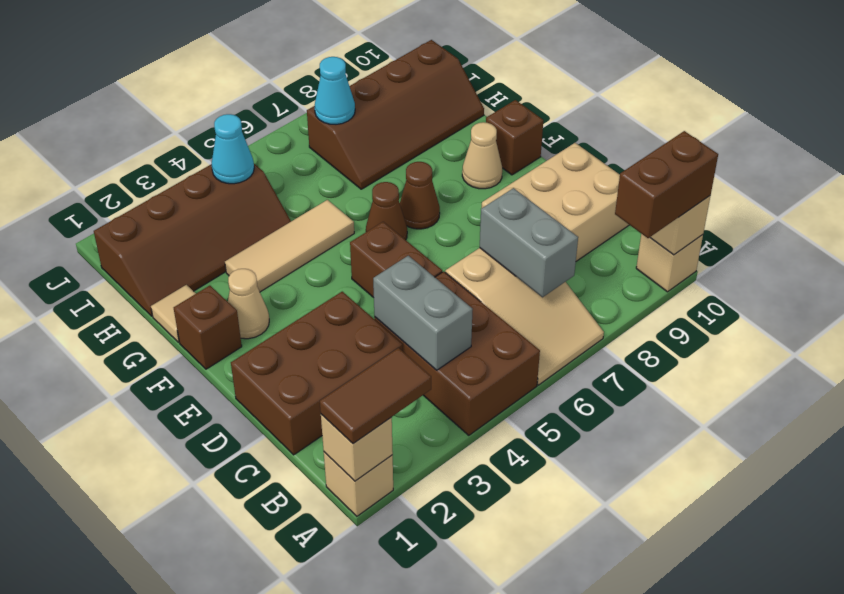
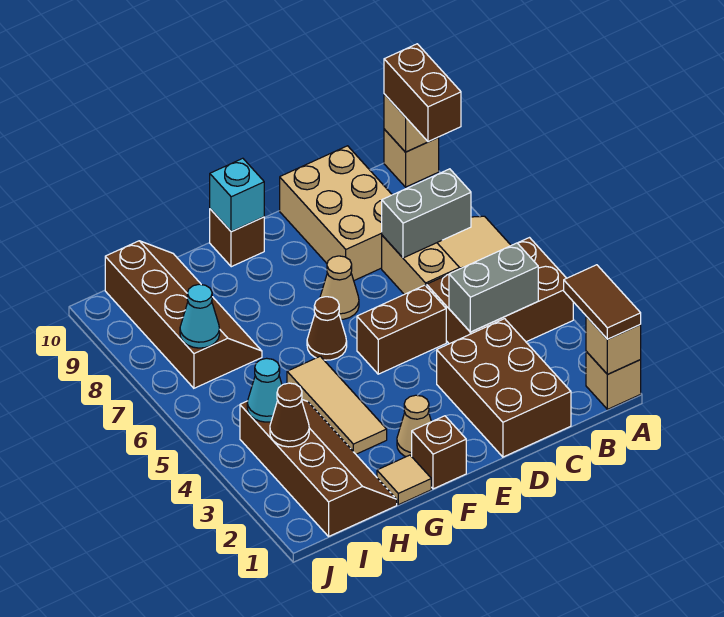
brown 1x1 cone [400,162,440,229] -> brown 1x1 cone moved to [270,383,309,447]
tan 1x1 cone [462,122,502,189] -> tan 1x1 cone moved to [320,256,359,319]
none -> cyan 1x1 brick [210,158,264,232]

